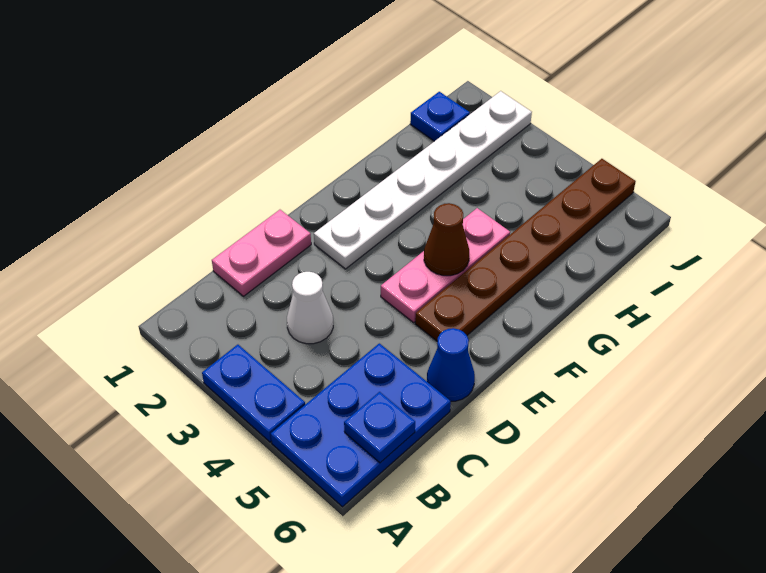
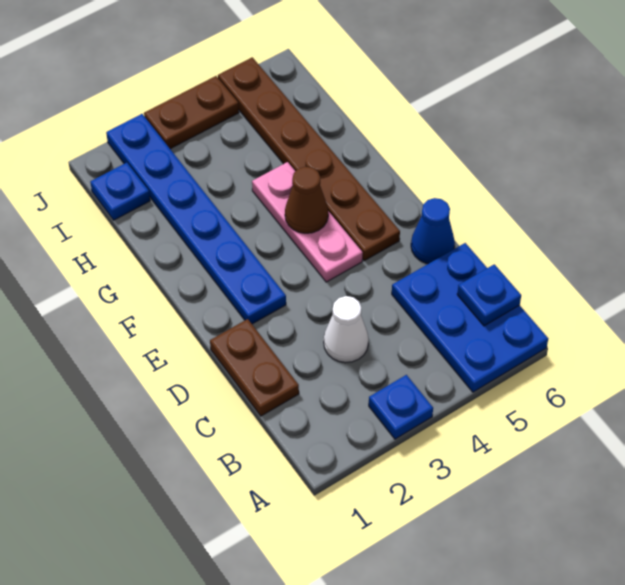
blue 1x2 plate [202,345,305,442] -> blue 1x1 plate [369,375,433,439]
pink 1x2 plate [212,210,311,296] -> brown 1x2 plate [210,319,299,416]
white 1x6 plate [314,91,532,269] -> blue 1x6 plate [106,114,286,324]
none -> brown 1x2 plate [144,76,239,149]

